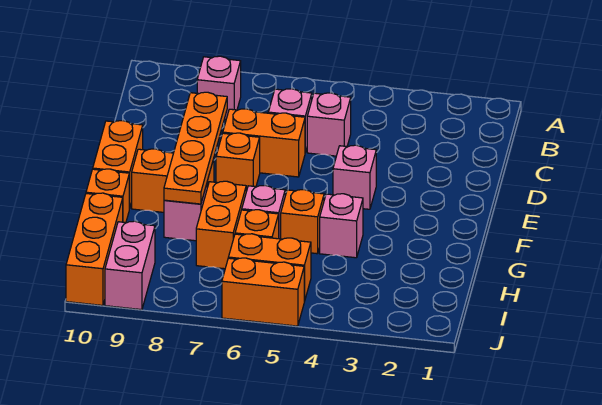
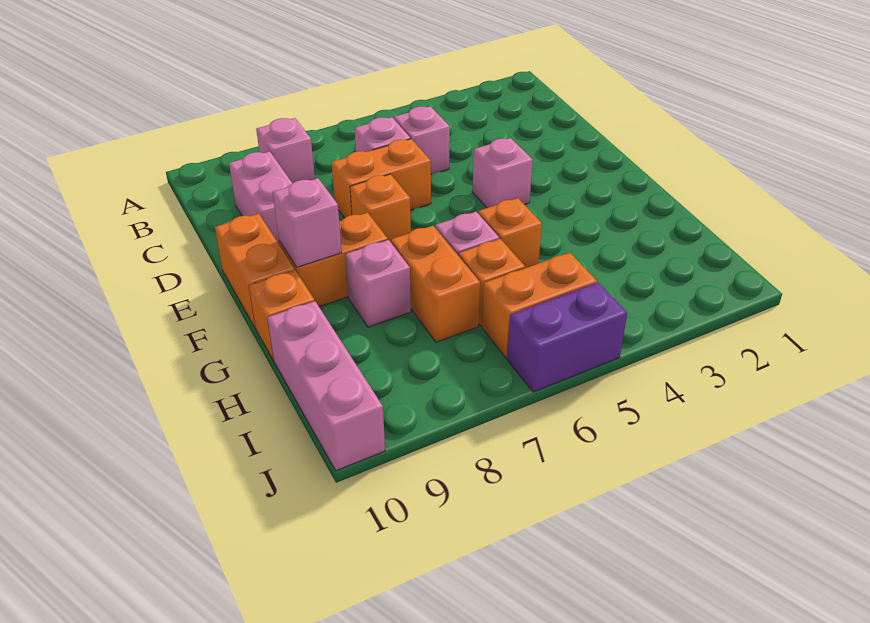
orange 1x4 plate [164,92,227,204] -> none
pink 1x1 brick [320,194,363,258] -> pink 1x1 brick moved to [273,178,342,267]
orange 1x3 brick [66,193,123,305] -> pink 1x3 brick [268,301,385,471]
pink 1x2 brick [105,221,155,310] -> pink 1x2 brick moved to [229,151,292,244]
orange 1x2 brick [222,258,304,326] -> purple 1x2 brick [507,283,627,392]

